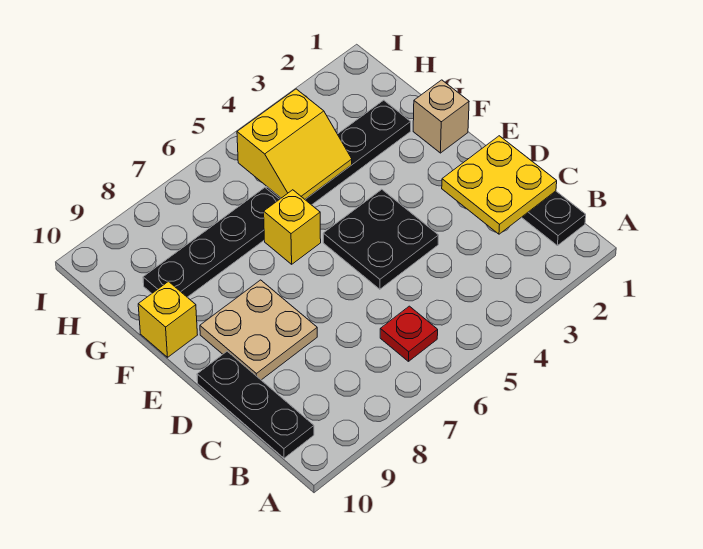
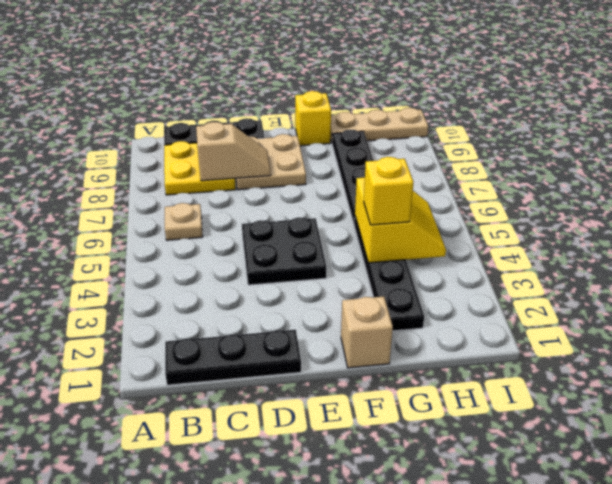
red 1x1 plate [380,306,438,361] -> tan 1x1 plate [165,203,203,240]
yellow 2x2 plate [442,136,557,234] -> yellow 2x2 plate moved to [164,141,236,195]
none -> tan 1x2 slope [196,122,271,181]
yellow 1x1 brick [264,190,321,264] -> yellow 1x1 brick moved to [364,157,413,225]
yellow 2x2 slope [237,89,352,199] -> yellow 2x2 slope turned to [355,178,446,263]
none -> tan 1x3 plate [331,108,428,142]

